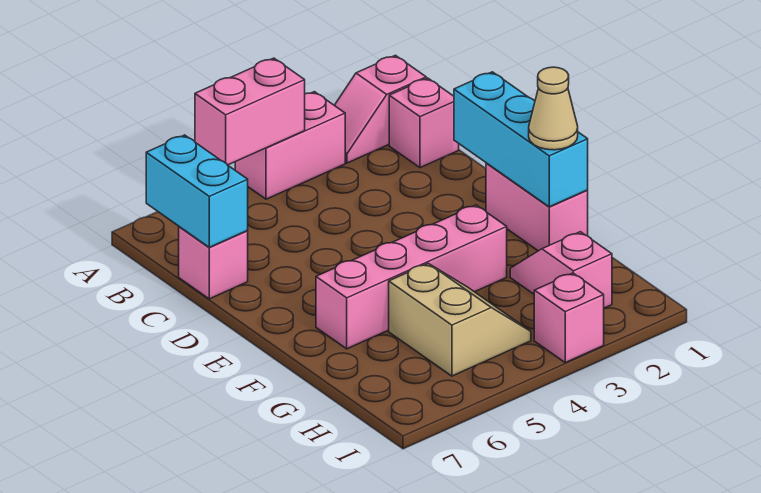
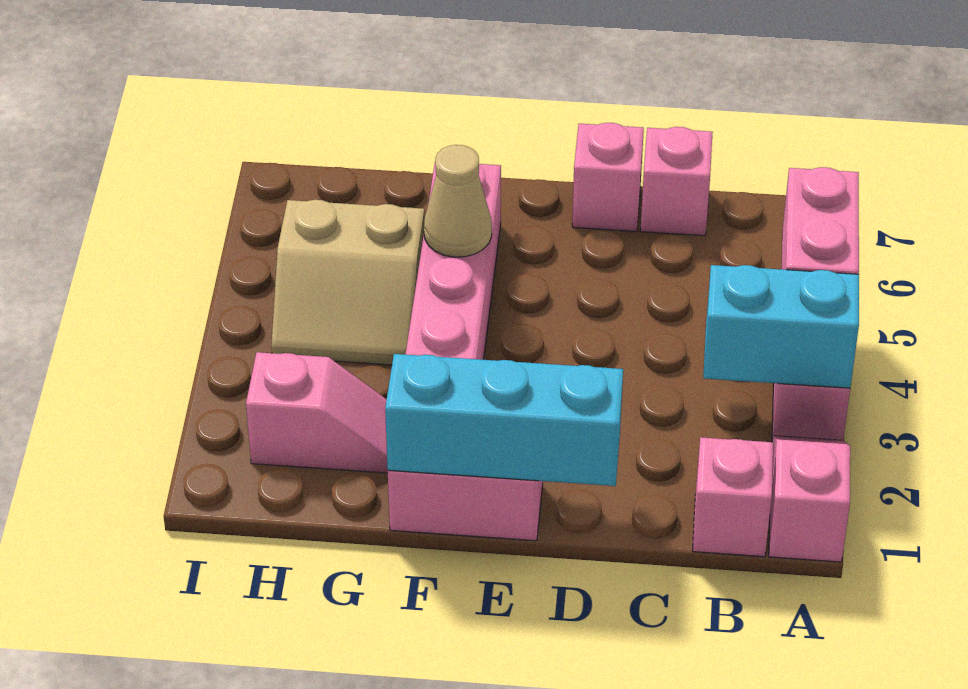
cyan 1x2 brick [146,135,248,247] -> cyan 1x2 brick moved to [703,265,859,388]
tan 1x1 cone [529,67,578,150] -> tan 1x1 cone moved to [424,145,492,257]
pink 1x1 brick [534,273,604,362] -> pink 1x1 brick moved to [572,123,644,231]

